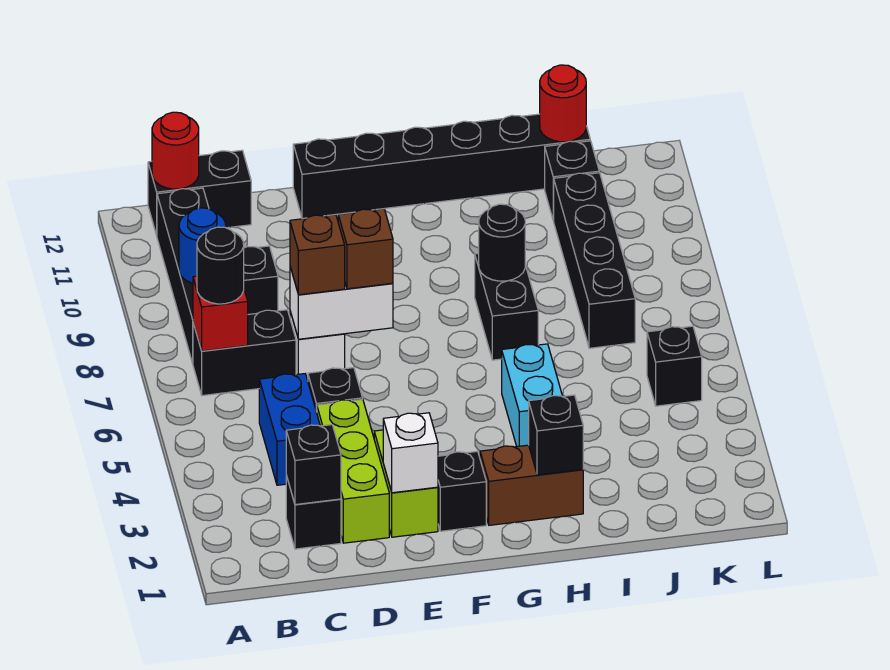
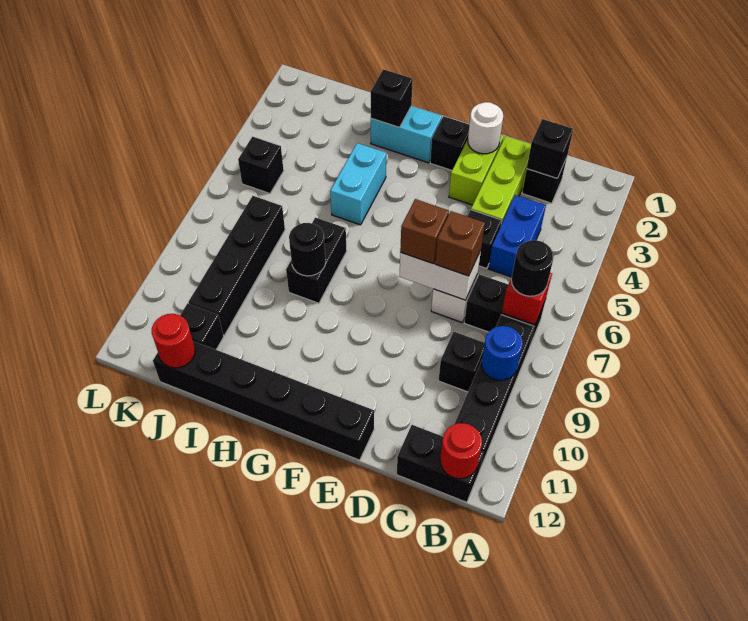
white 1x1 brick [383,413,438,493] -> white 1x1 round brick [468,102,503,154]
brown 1x2 brick [480,445,583,525] -> cyan 1x2 brick [371,106,442,163]

